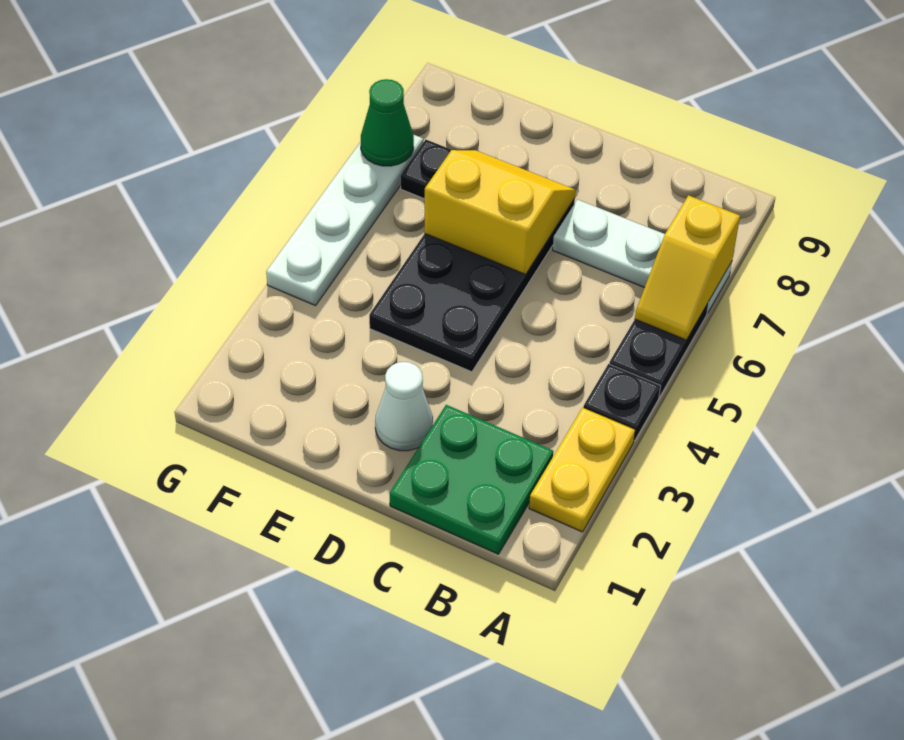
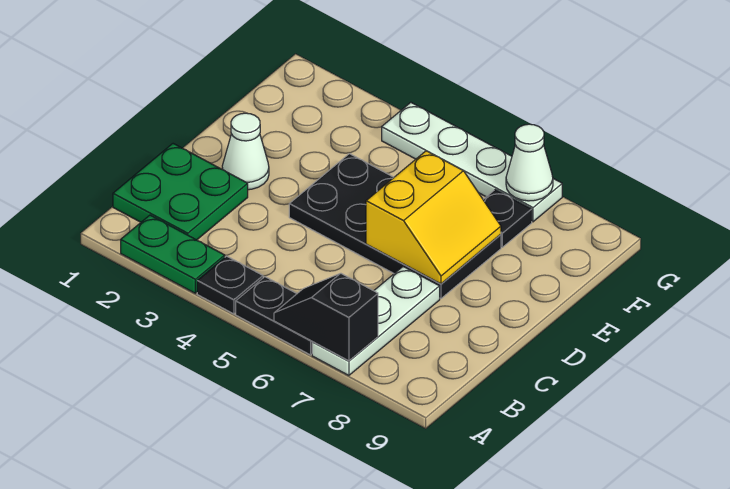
yellow 1x2 plate [529,407,635,532] -> green 1x2 plate [121,215,225,293]
yellow 1x2 slope [635,195,740,340] -> black 1x2 slope [274,273,378,361]
green 1x1 cone [361,79,414,166] -> white 1x1 cone [506,124,553,201]

